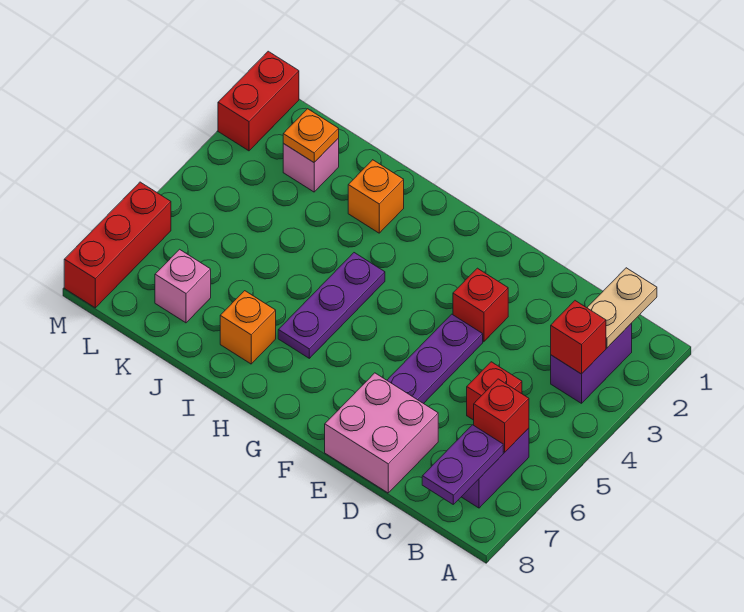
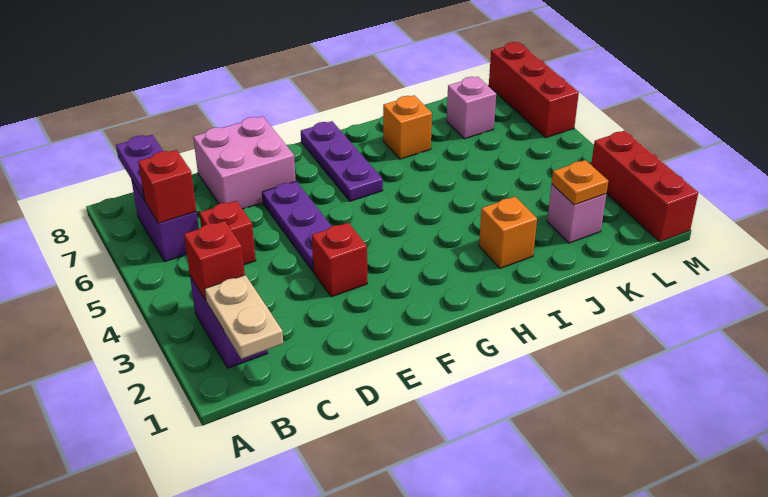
purple 1x3 plate [278,253,385,358] -> purple 1x3 plate moved to [301,121,383,201]
red 1x2 brick [218,51,299,151] -> red 1x3 brick [591,131,698,242]

